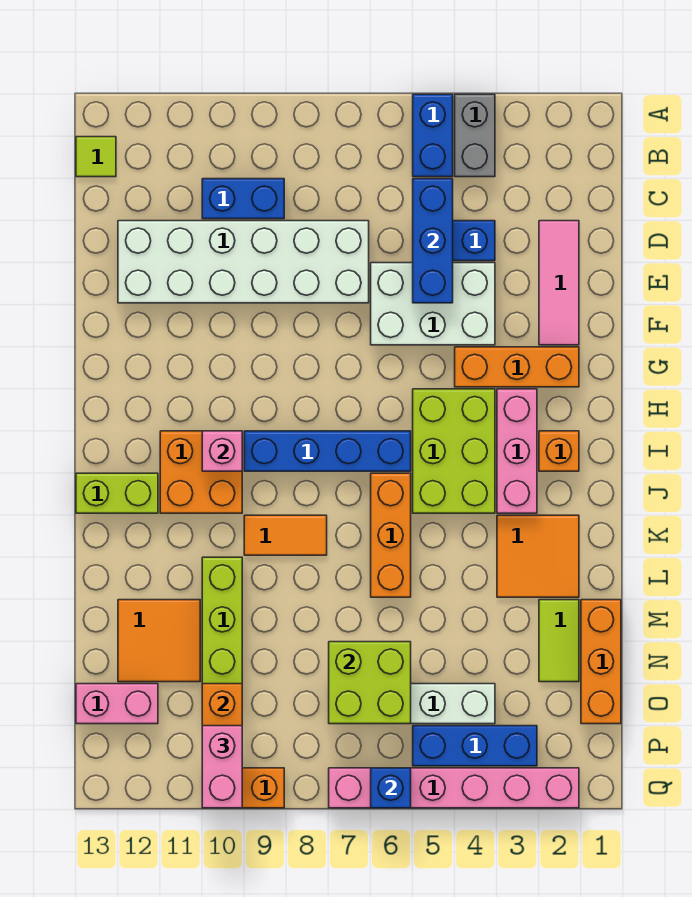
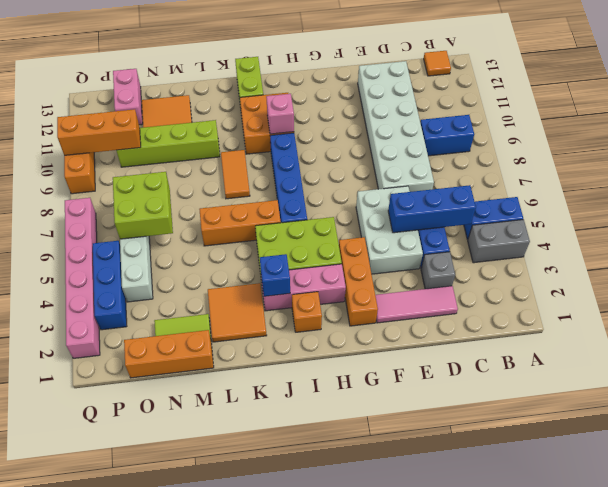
lime 1x1 tile [76,137,116,177] -> orange 1x1 tile [424,51,451,76]
blue 1x2 brick [202,179,284,219] -> blue 1x2 brick turned to [420,115,474,156]
none -> grey 1x1 brick [421,252,455,289]
pink 1x2 brick [202,726,242,808] -> none
blue 1x1 brick [371,768,411,808] -> blue 1x1 brick moved to [260,254,290,296]

